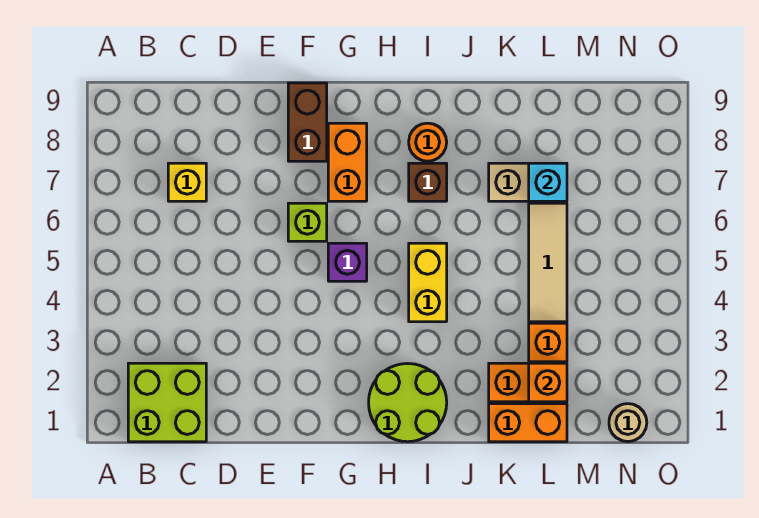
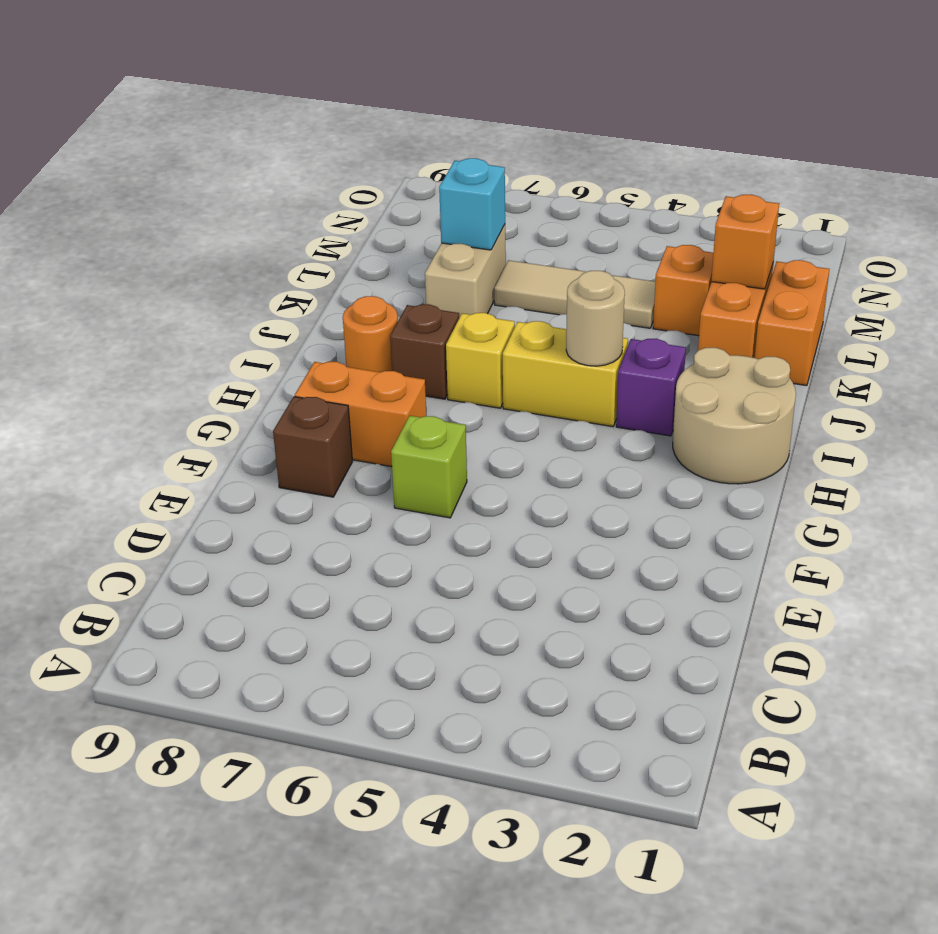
lime 2x2 brick [128,363,206,442] -> none
yellow 1x1 brick [168,163,206,201] -> yellow 1x1 brick moved to [446,313,515,408]
brown 1x2 brick [288,83,327,161] -> brown 1x1 brick [273,397,352,497]
purple 1x1 brick [328,243,367,281] -> purple 1x1 brick moved to [616,339,686,436]
lime 2x2 round brick [369,364,447,442] -> tan 2x2 round brick [673,348,796,484]
tan 1x1 round brick [609,404,647,442] -> tan 1x1 round brick moved to [566,271,625,366]

